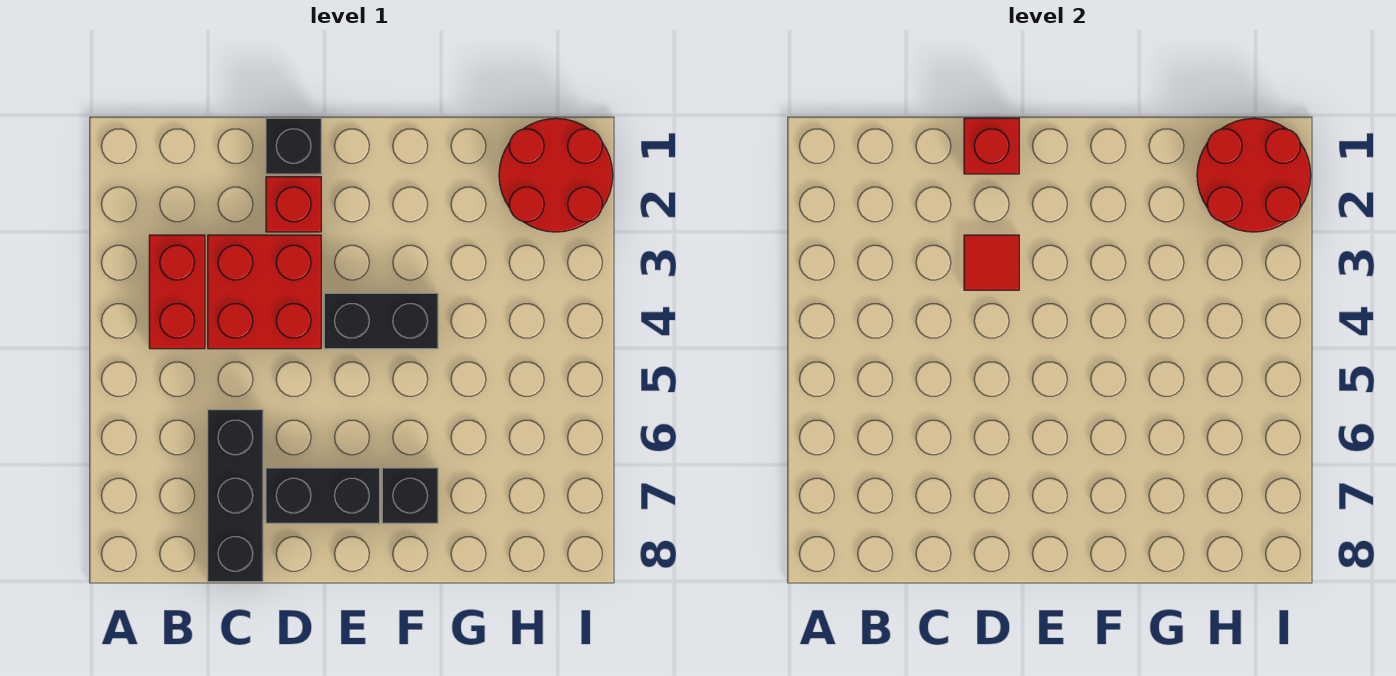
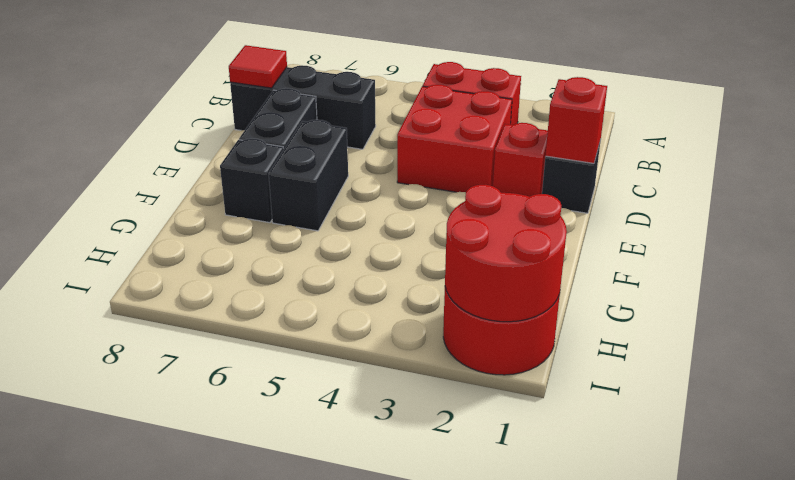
red 1x1 tile [964,235,1019,290] -> red 1x1 tile moved to [229,45,287,88]
black 1x2 brick [324,293,438,349] -> black 1x2 brick moved to [269,120,348,231]

